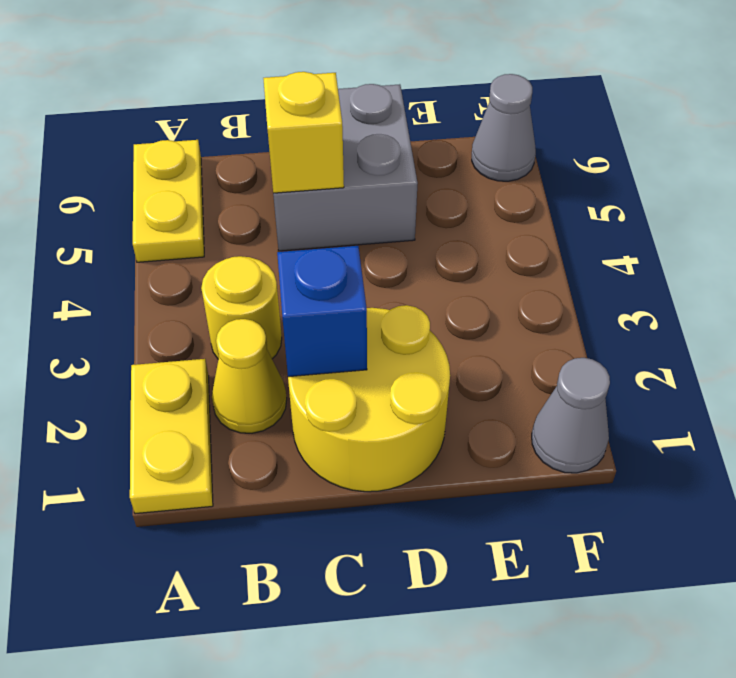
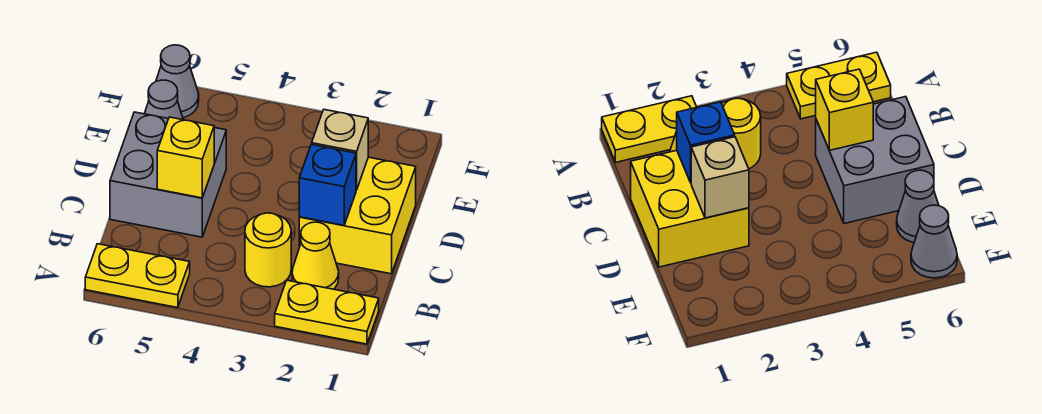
yellow 2x2 round brick [288,305,450,492] -> yellow 2x2 brick [299,157,416,274]
none -> tan 1x1 brick [312,110,368,190]
grey 1x1 cone [532,358,610,473] -> grey 1x1 cone moved to [145,80,183,120]

